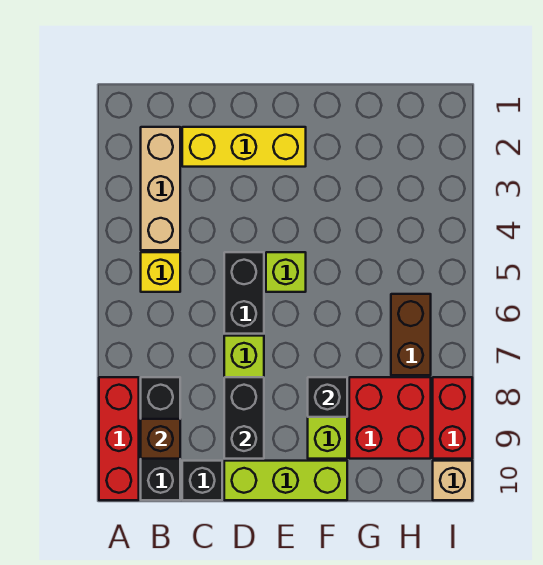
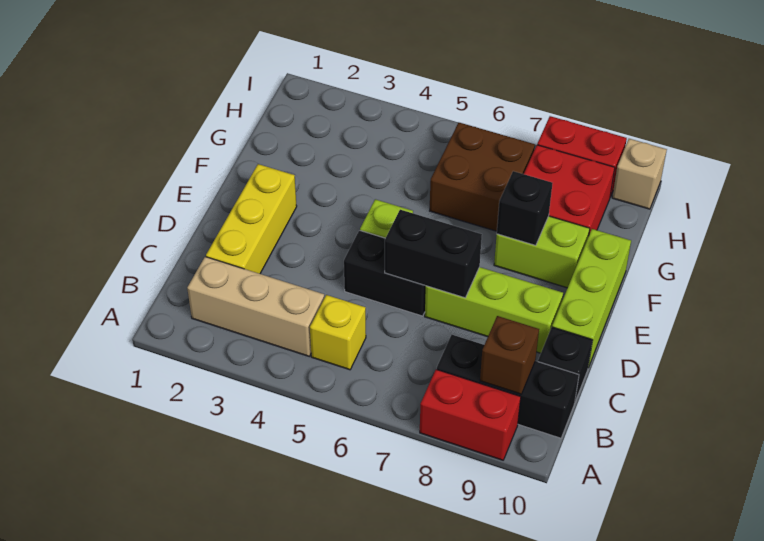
red 1x3 brick [99,377,139,500] -> red 1x2 brick [420,369,521,460]
black 1x2 brick [224,377,264,459] -> black 1x2 brick moved to [385,210,482,298]
brown 1x2 brick [391,294,431,375] -> brown 2x2 brick [430,122,535,231]

